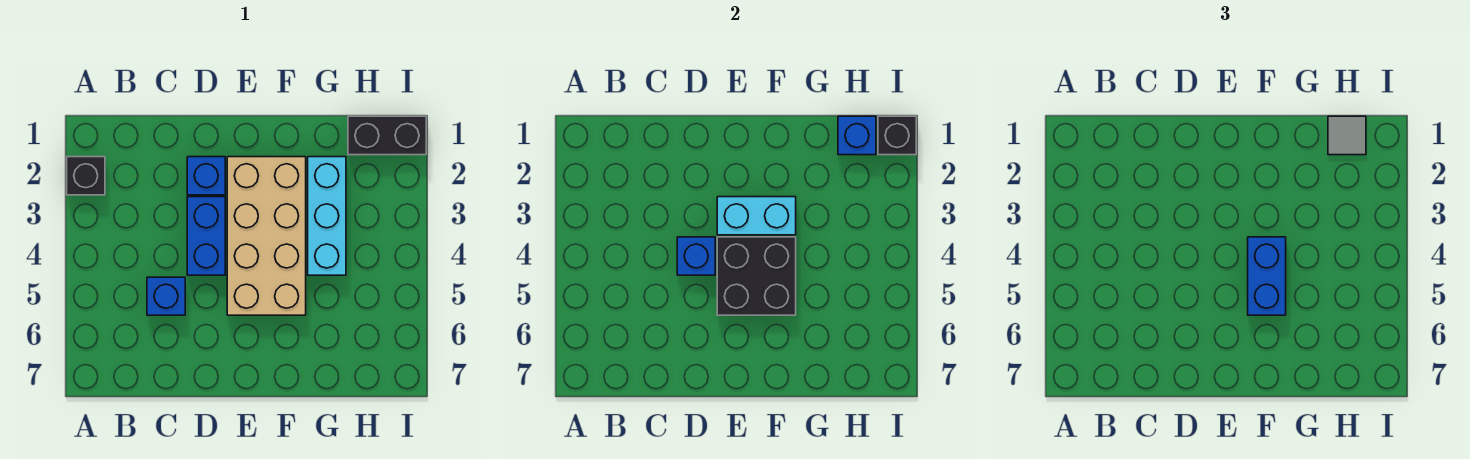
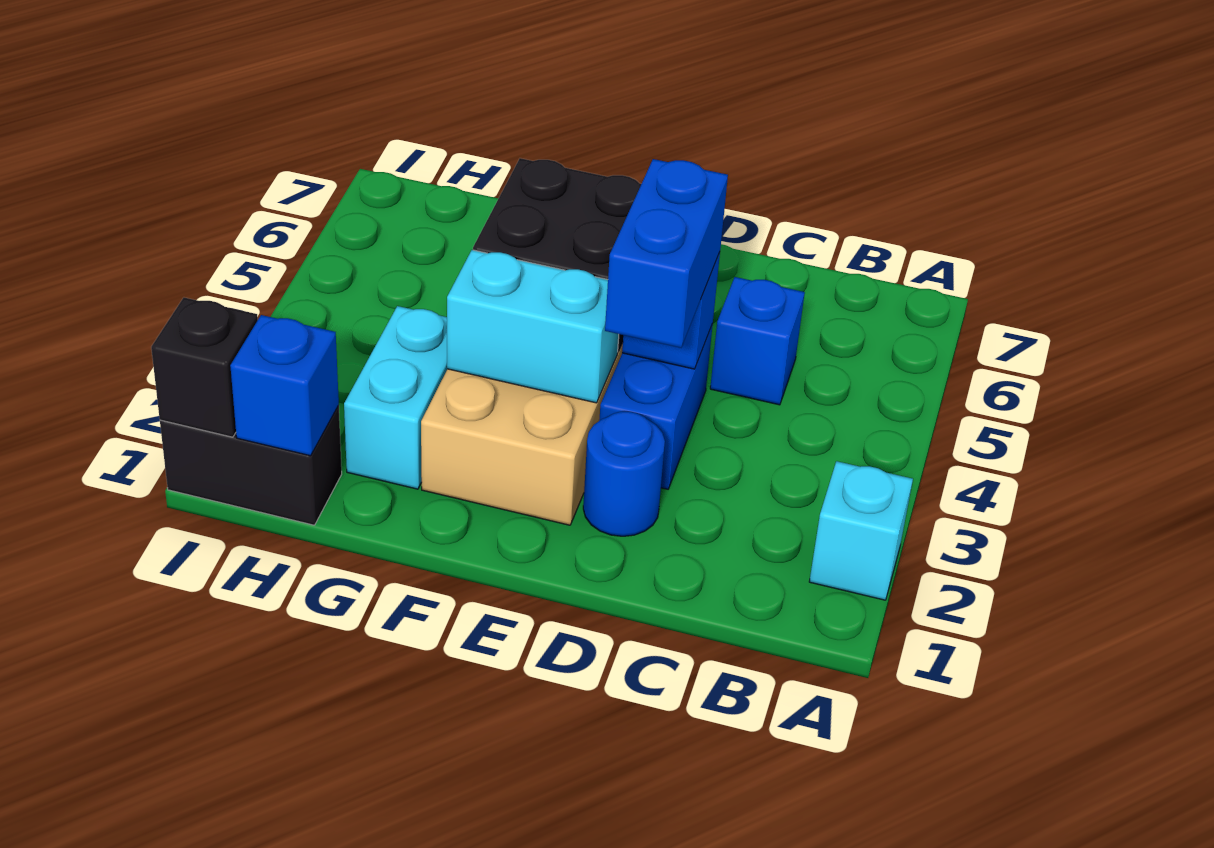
black 1x1 brick [67,157,105,195] -> cyan 1x1 brick [809,461,913,600]
blue 1x1 brick [187,157,225,195] -> blue 1x1 round brick [583,412,665,536]
blue 1x2 brick [1248,237,1286,315] -> blue 1x2 brick moved to [605,159,728,348]
cyan 1x3 brick [308,157,346,275] -> cyan 1x2 brick [344,306,447,489]
grey 1x1 tile [1328,116,1366,155] -> none

